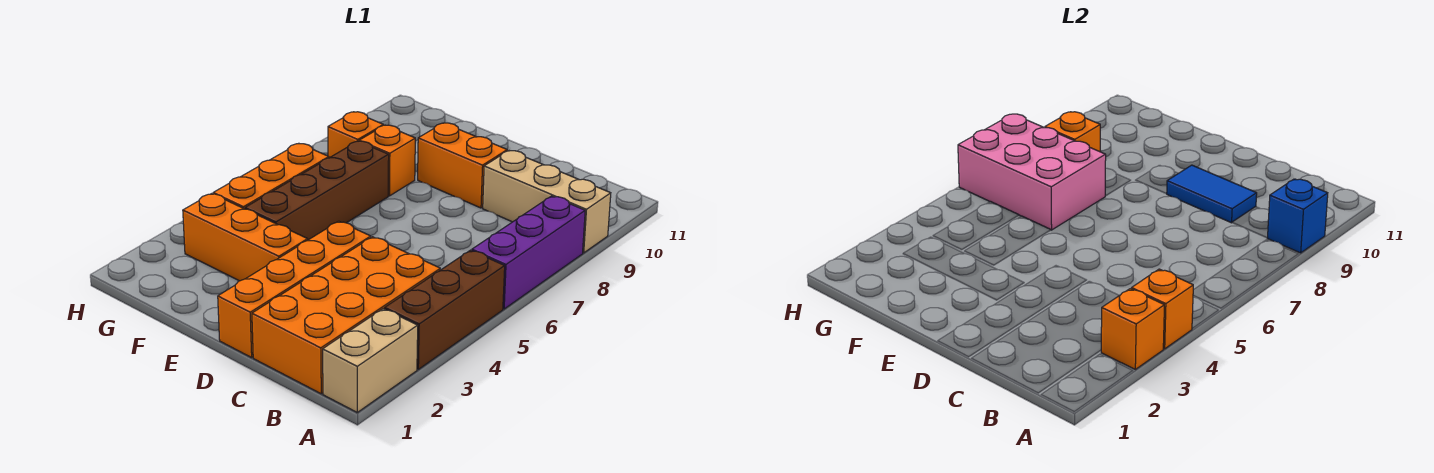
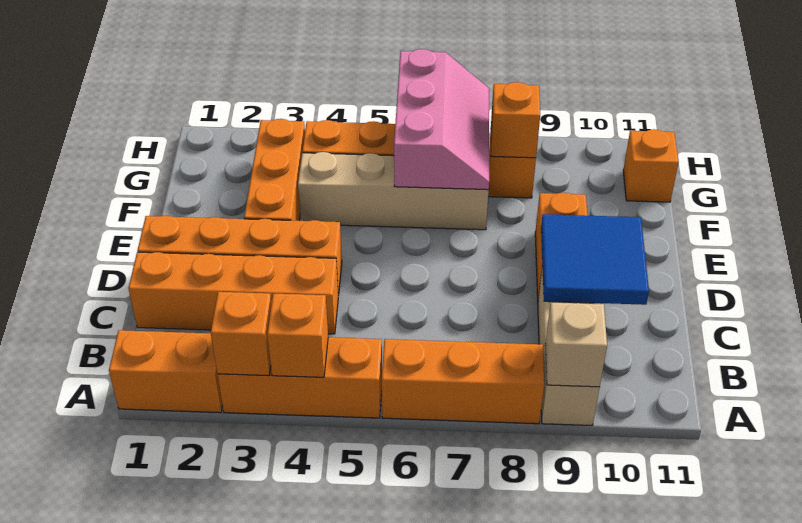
tan 1x2 brick [323,309,418,412] -> orange 1x2 brick [109,330,223,413]
brown 1x3 brick [385,250,505,369] -> orange 1x3 brick [218,337,382,418]
purple 1x3 brick [472,196,585,309] -> orange 1x3 brick [382,339,544,424]
blue 1x1 brick [1268,179,1328,253] -> tan 1x1 brick [545,302,607,387]
orange 2x4 brick [252,237,440,394] -> orange 1x4 brick [128,252,338,334]
blue 1x2 tile [1167,165,1257,223] -> blue 2x2 tile [541,214,649,305]
brown 1x4 brick [245,141,389,240] -> tan 1x4 brick [298,152,489,230]
pink 2x3 brick [958,114,1106,230] -> pink 2x3 slope [394,49,489,190]
orange 1x1 brick [359,125,415,196] -> orange 1x1 brick moved to [623,129,679,202]

